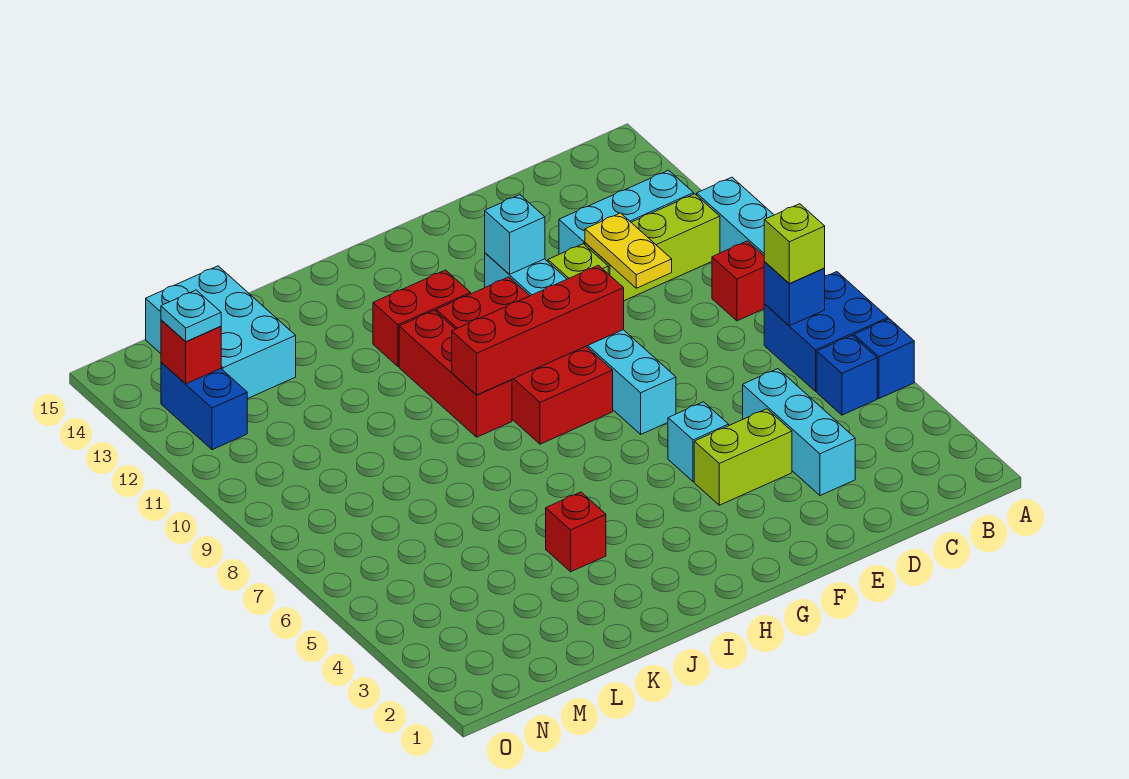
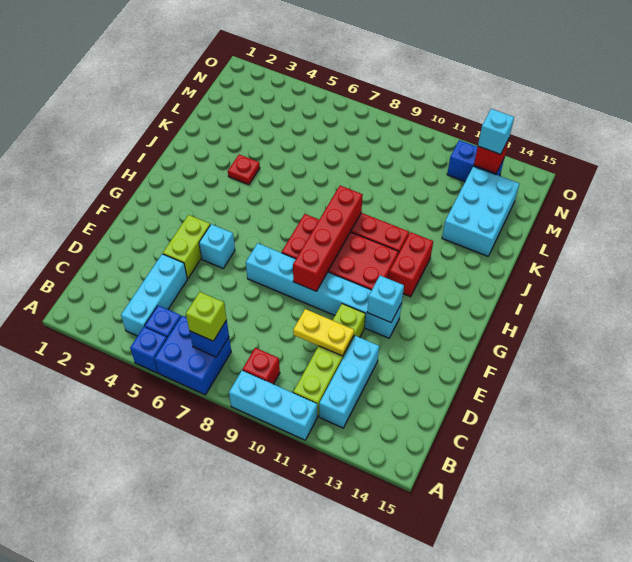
cyan 1x3 brick [743,369,855,495] -> cyan 1x3 brick turned to [121,254,187,336]
red 1x1 brick [546,492,606,572] -> red 1x1 plate [228,155,260,185]
cyan 2x3 brick [146,266,296,399] -> cyan 2x3 brick turned to [442,166,519,256]
cyan 1x1 plate [161,290,221,342] -> cyan 1x1 brick [478,109,514,154]

